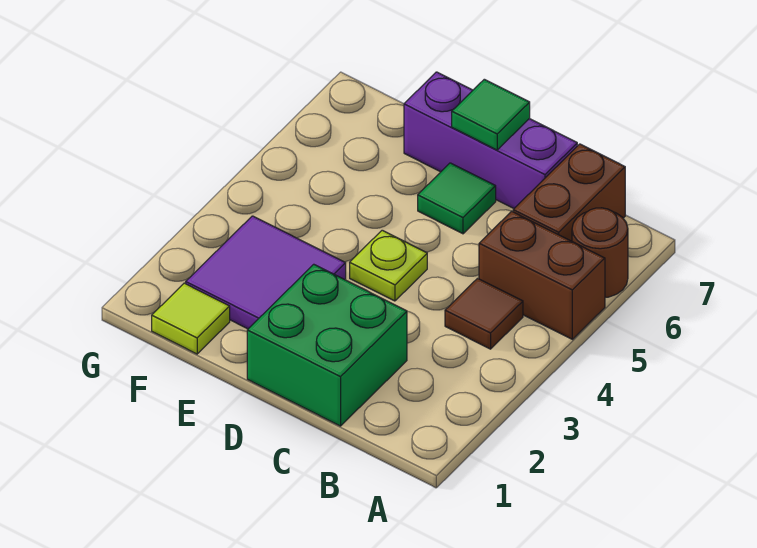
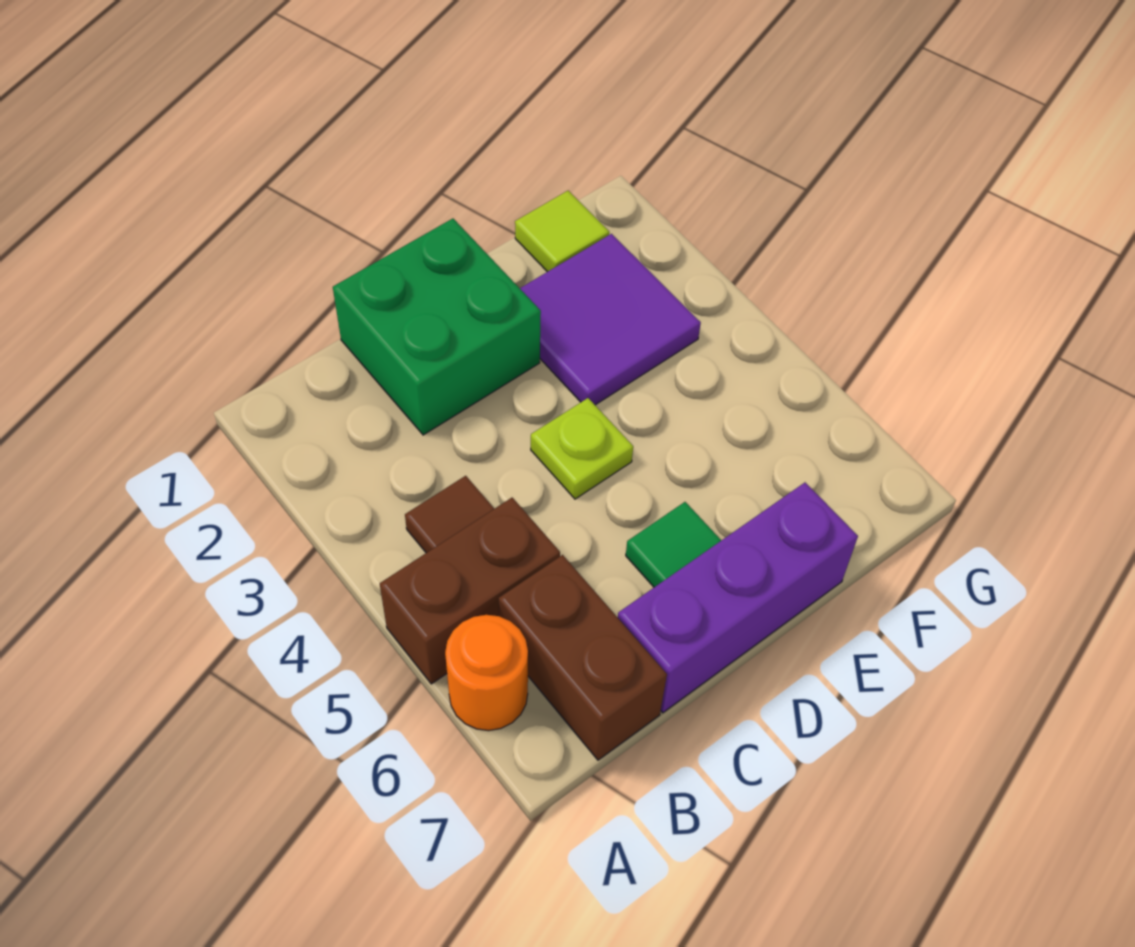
brown 1x1 round brick [572,208,628,298] -> orange 1x1 round brick [445,615,528,731]
green 1x1 tile [452,79,530,150] -> none

